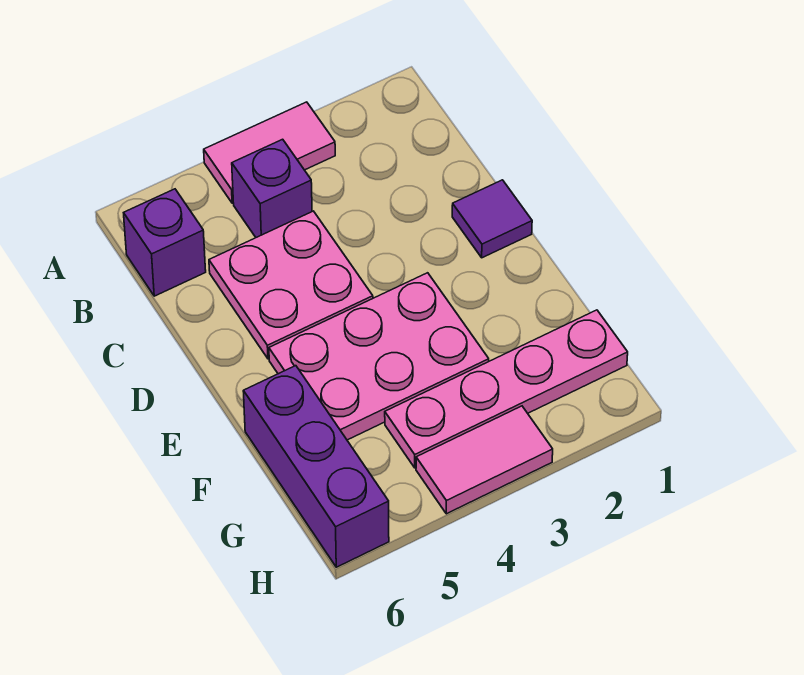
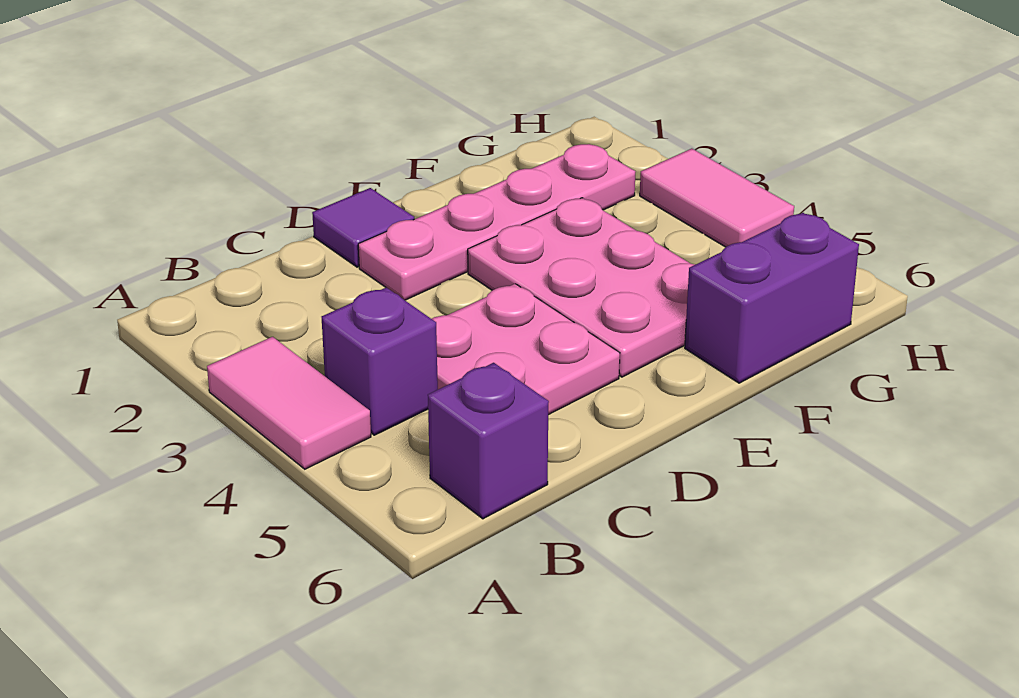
purple 1x3 brick [243,366,389,567] -> purple 1x2 brick [685,213,859,383]
pink 1x4 plate [385,310,628,468] -> pink 1x4 plate turned to [358,144,636,300]

